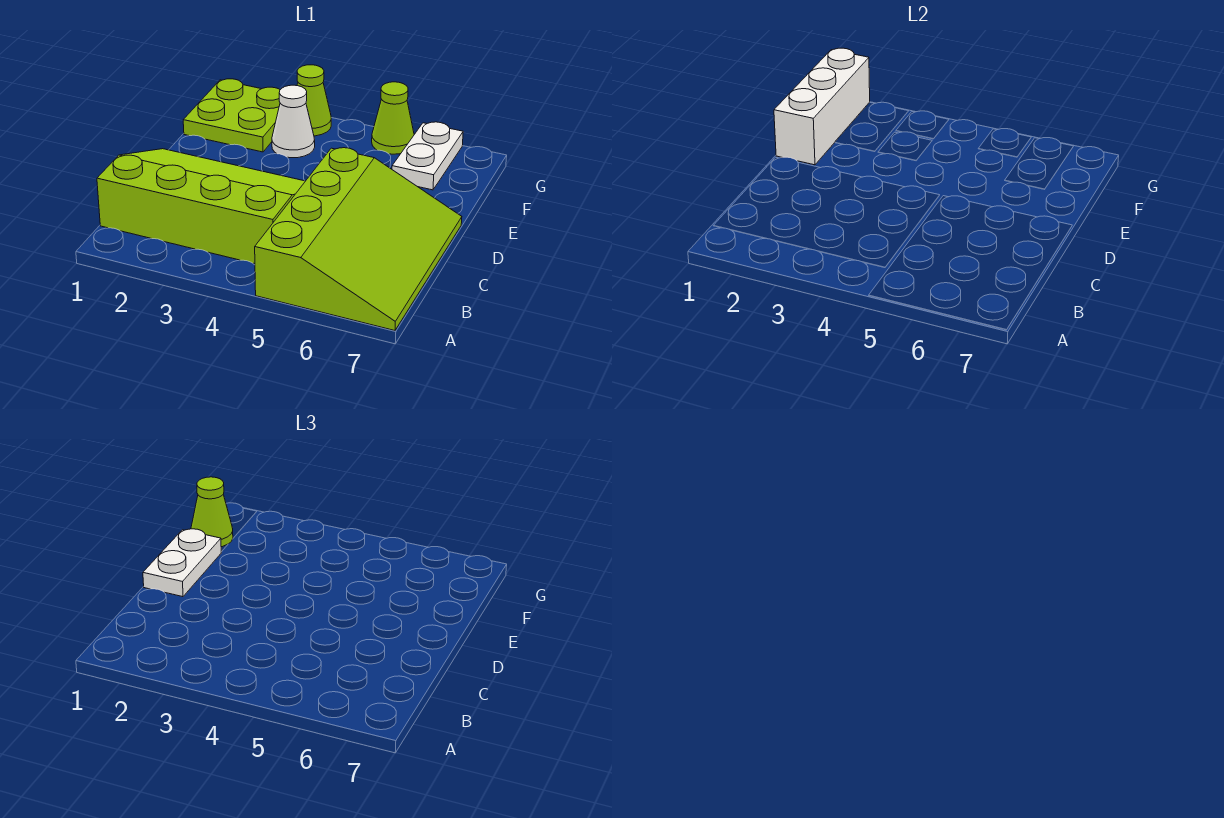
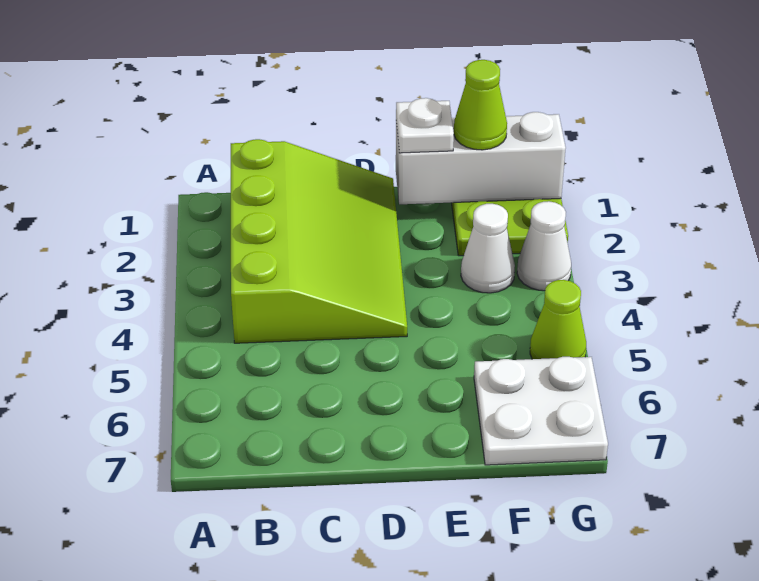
lime 3x4 slope [255,148,462,331] -> none
white 1x2 plate [143,529,221,597] -> white 1x1 plate [396,98,454,153]
white 1x2 plate [392,122,463,190] -> white 2x2 plate [474,357,608,465]
lime 1x1 cone [297,65,331,136] -> white 1x1 cone [517,201,571,291]

